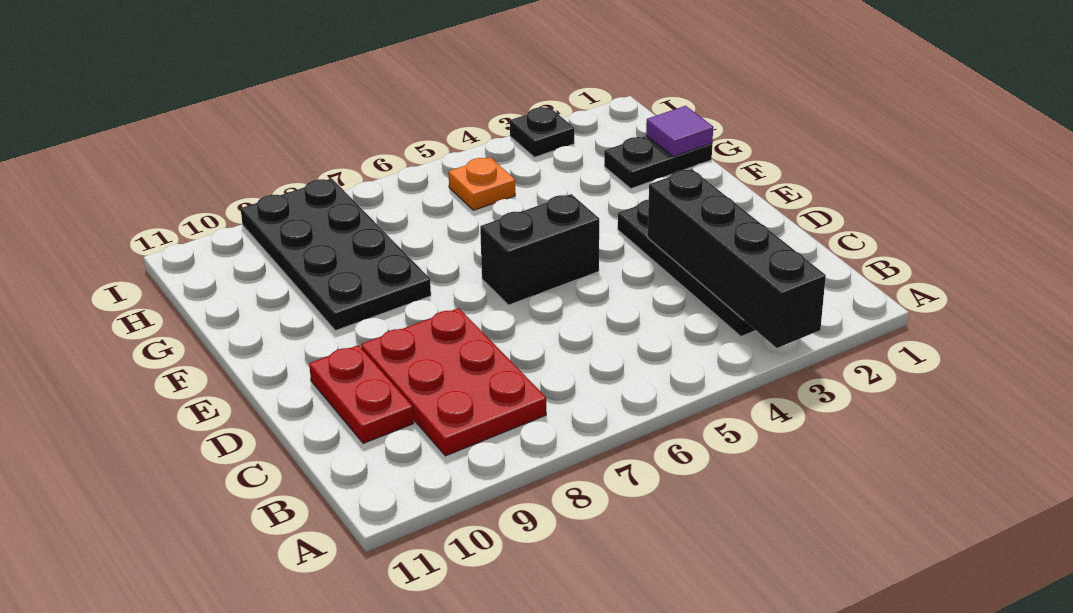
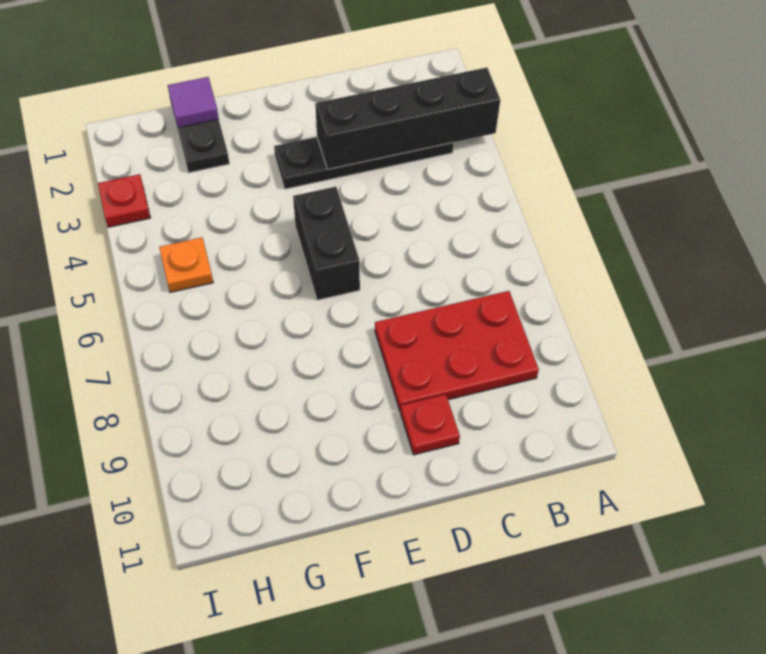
red 1x2 plate [309,345,414,443] -> red 1x1 plate [401,394,460,455]
black 2x4 plate [241,178,431,331] -> none
black 1x1 plate [510,107,574,157] -> red 1x1 plate [98,174,150,227]

